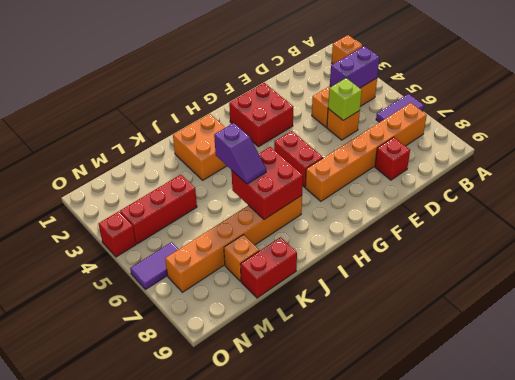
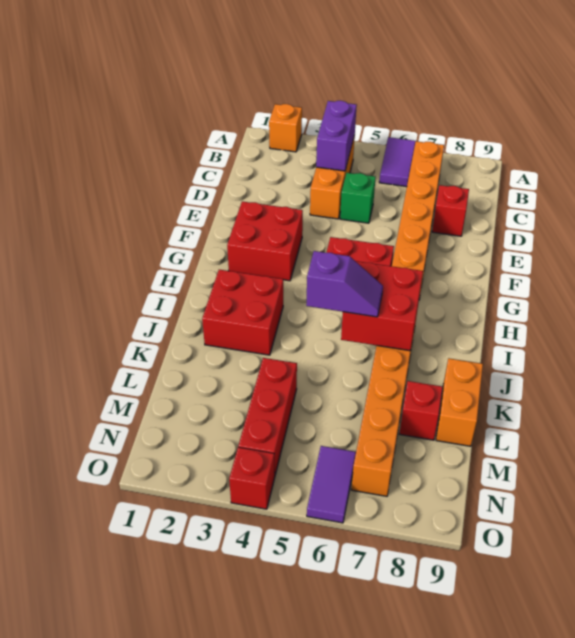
orange 1x1 brick [327,109,360,140] -> green 1x1 brick [340,173,376,223]
lime 1x1 brick [328,78,362,120] -> none
orange 2x2 brick [173,114,227,180] -> red 2x2 brick [202,270,283,355]
red 1x2 brick [240,237,297,298] -> orange 1x2 brick [436,358,483,446]
orange 1x1 brick [224,235,259,281] -> red 1x1 brick [399,381,443,440]

